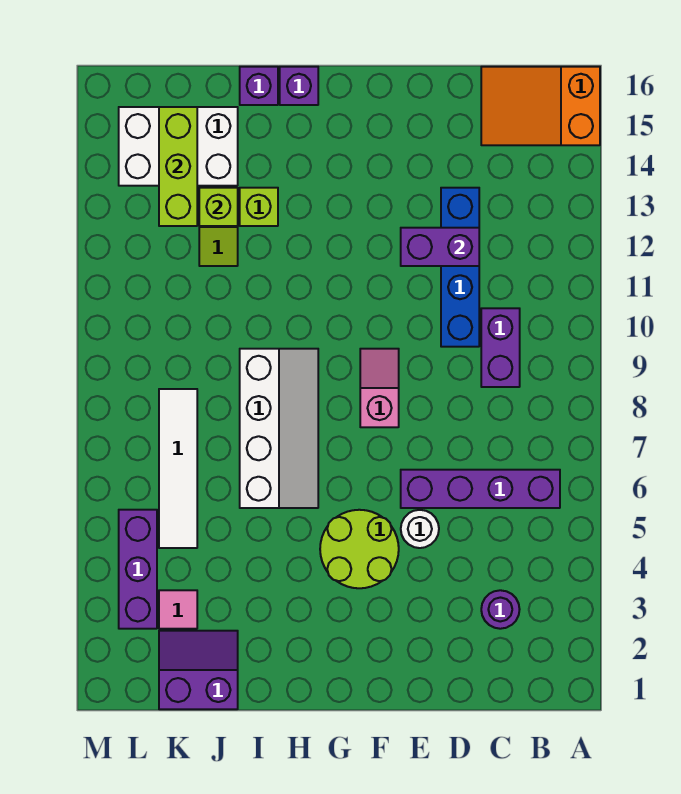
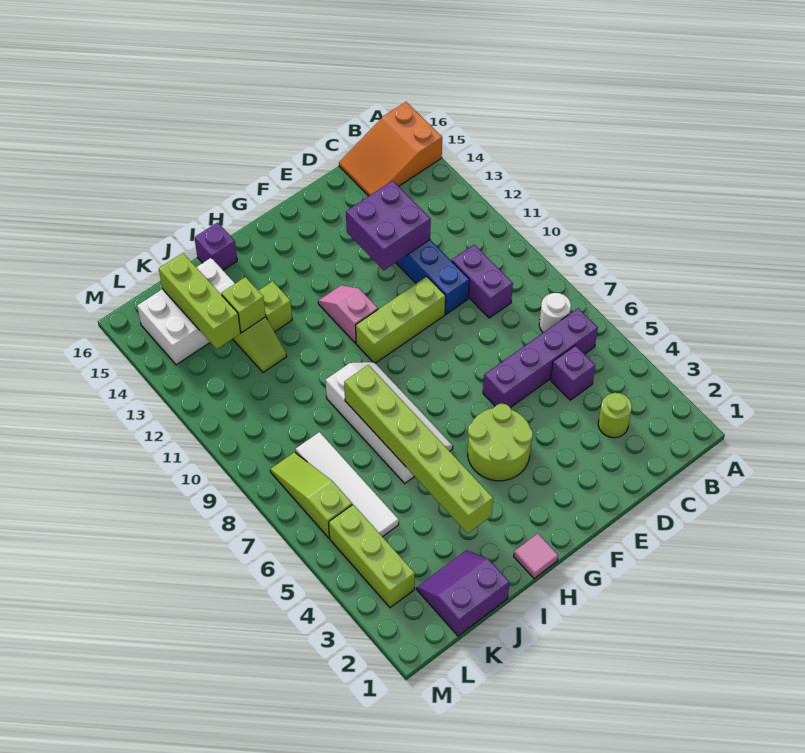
purple 1x1 round brick [481,590,520,629] -> lime 1x1 round brick [598,393,632,438]
purple 1x2 brick [401,228,479,266] -> purple 2x2 brick [346,181,431,270]
white 1x1 round brick [401,510,439,548] -> white 1x1 round brick moved to [539,293,571,332]
none -> lime 1x3 brick [356,277,446,363]
pink 1x2 slope [360,349,399,427] -> pink 1x2 slope moved to [318,285,378,343]
purple 1x1 brick [280,67,318,105] -> purple 1x1 brick moved to [551,345,595,400]
none -> lime 1x6 brick [344,365,493,533]
pink 1x1 tile [159,590,197,629] -> pink 1x1 tile moved to [514,534,558,578]
purple 1x3 brick [119,510,157,629] -> lime 1x3 brick [329,505,415,608]
none -> lime 1x3 slope [270,452,352,538]

